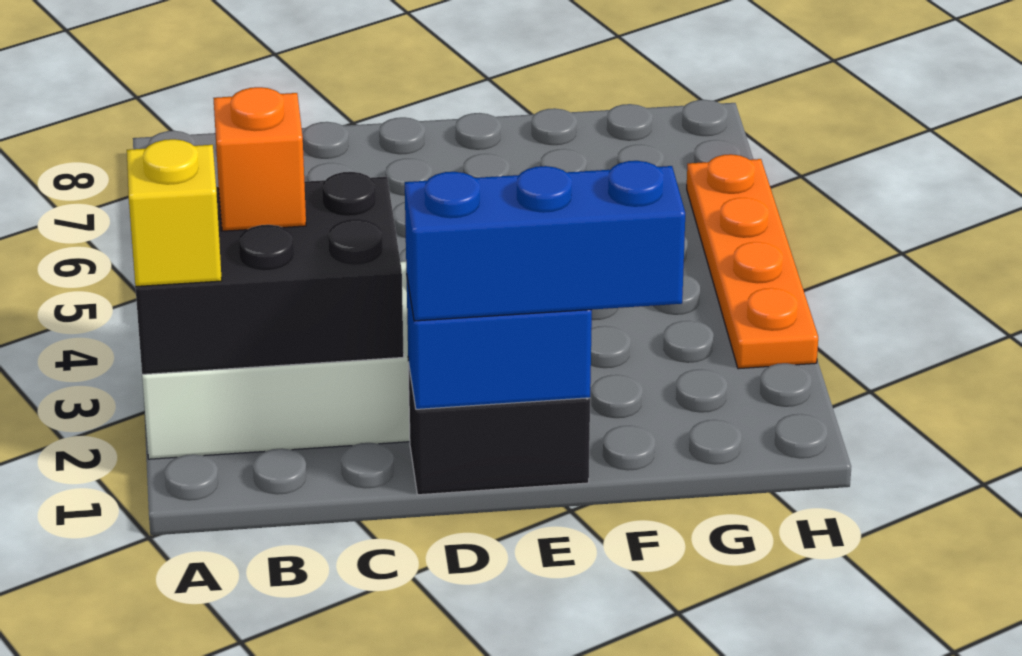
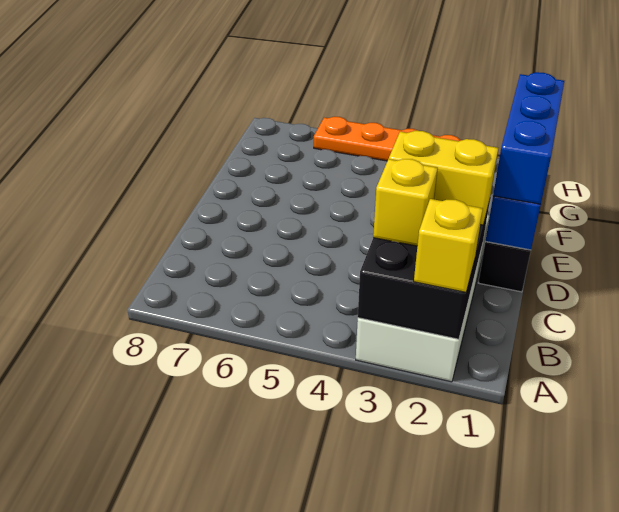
orange 1x1 brick [213,87,306,231] -> yellow 1x1 brick [373,159,438,246]
none -> yellow 1x2 brick [389,131,498,225]

